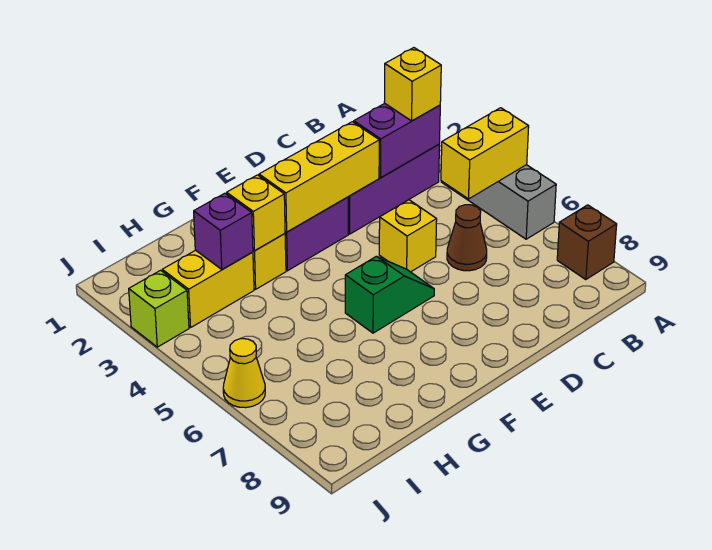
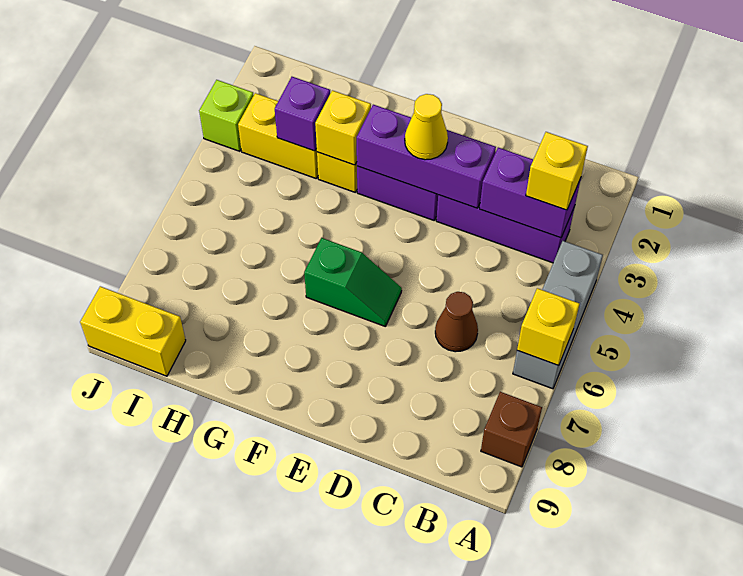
yellow 1x2 brick [441,108,529,199] -> yellow 1x2 brick moved to [80,286,186,376]
yellow 1x3 brick [259,122,379,232] -> purple 1x3 brick [357,105,496,208]
yellow 1x1 brick [379,200,437,272] -> yellow 1x1 brick moved to [517,288,579,366]
yellow 1x1 cone [223,339,265,408] -> yellow 1x1 cone moved to [405,94,448,160]

